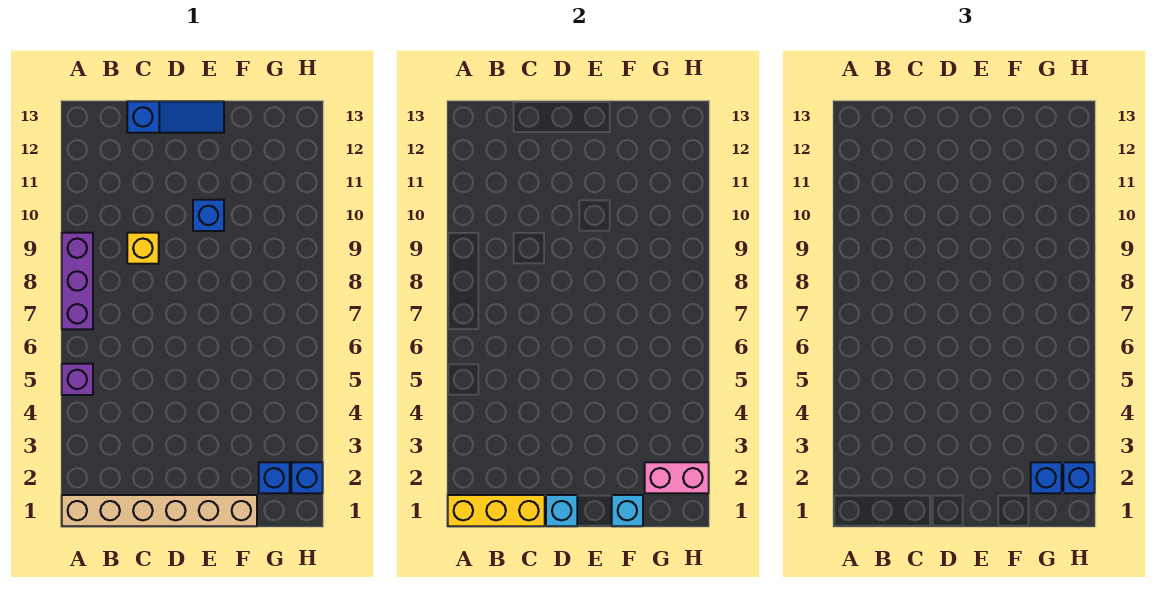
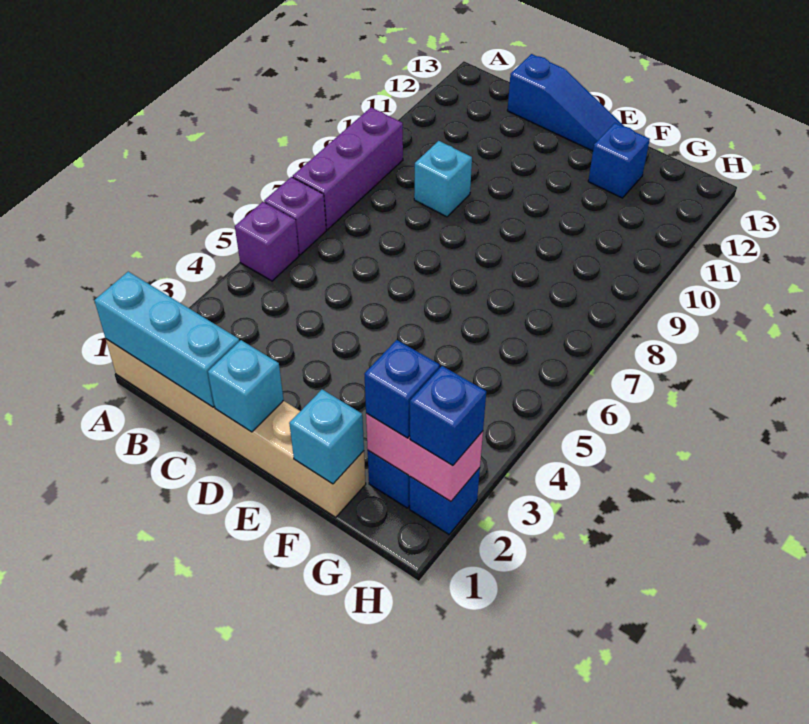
yellow 1x3 brick [448,495,545,526] -> cyan 1x3 brick [94,272,239,407]
none -> purple 1x1 brick [264,177,326,255]
yellow 1x1 brick [127,233,159,264] -> cyan 1x1 brick [414,141,472,217]
blue 1x1 brick [193,200,224,231] -> blue 1x1 brick moved to [588,123,650,198]

